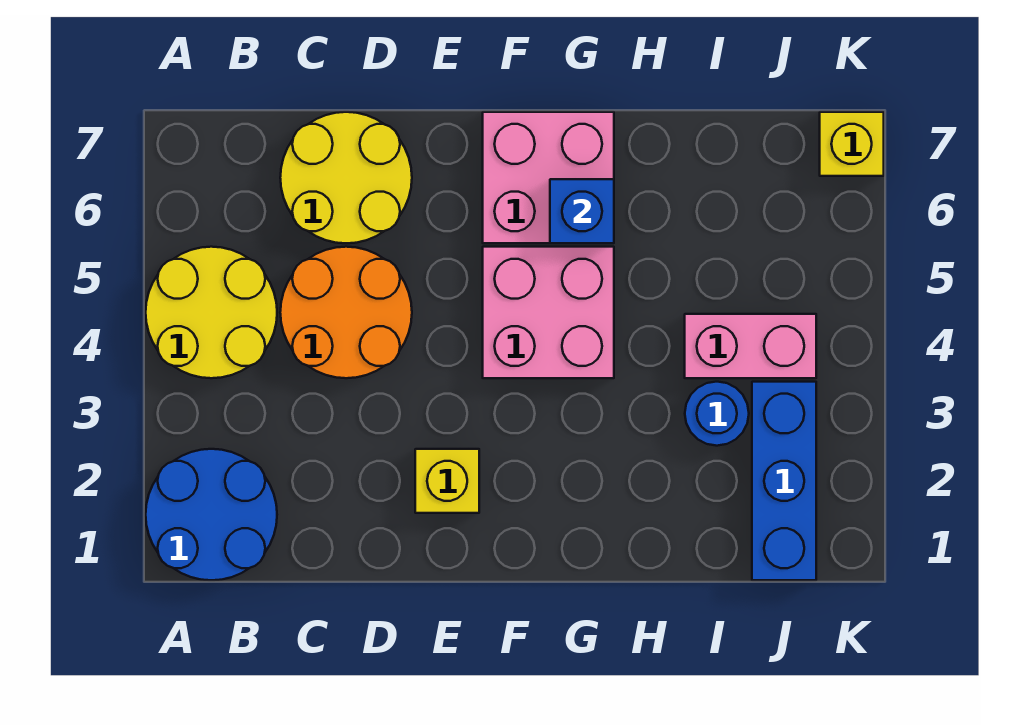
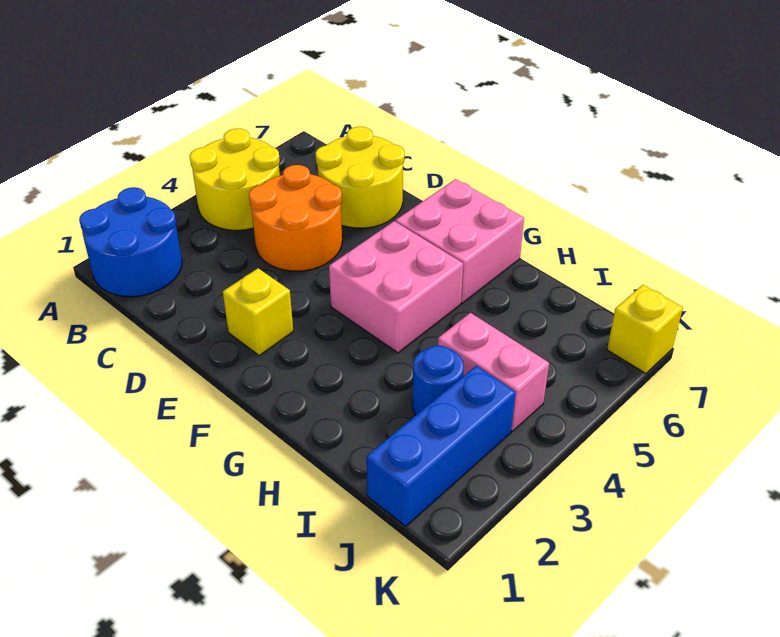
blue 1x1 brick [550,179,614,243] -> none

